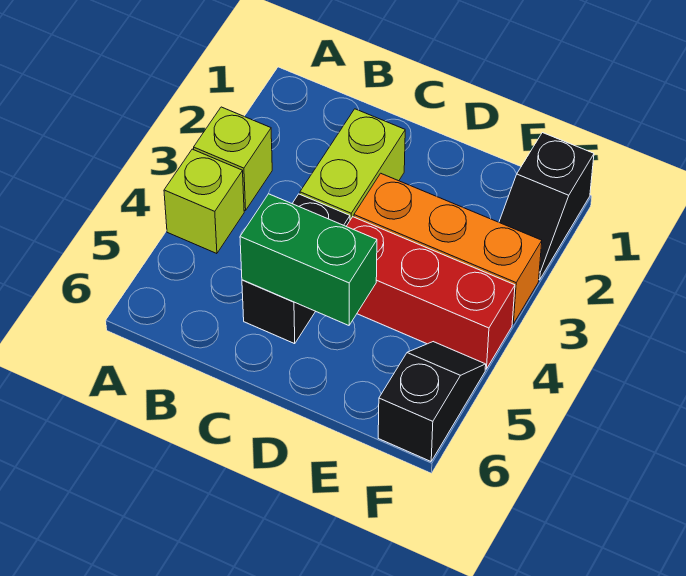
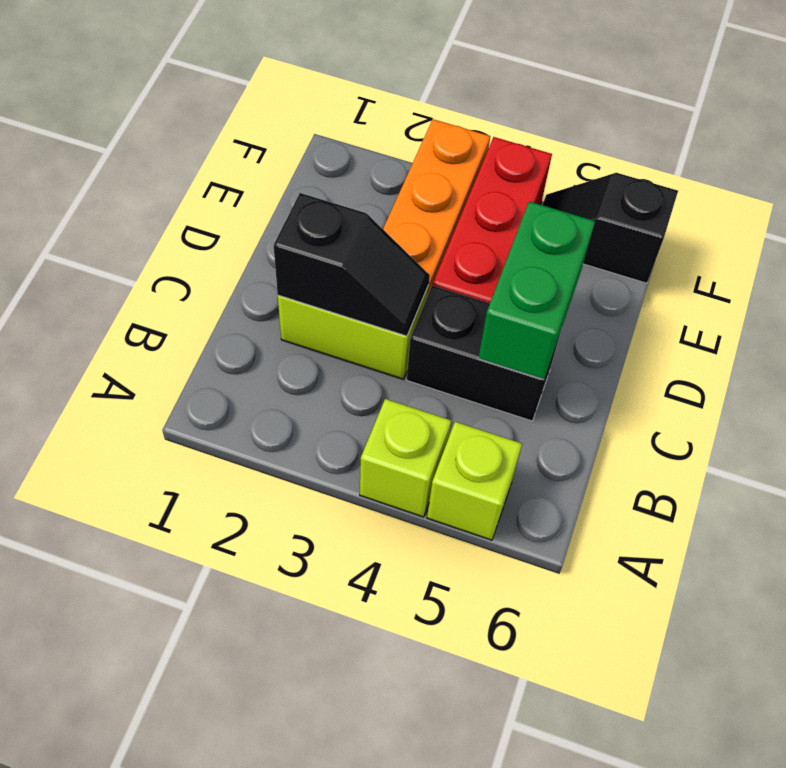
lime 1x1 brick [194,107,272,211] -> lime 1x1 brick moved to [427,422,522,540]
black 1x2 slope [499,133,594,280] -> black 1x2 slope moved to [273,193,430,336]

